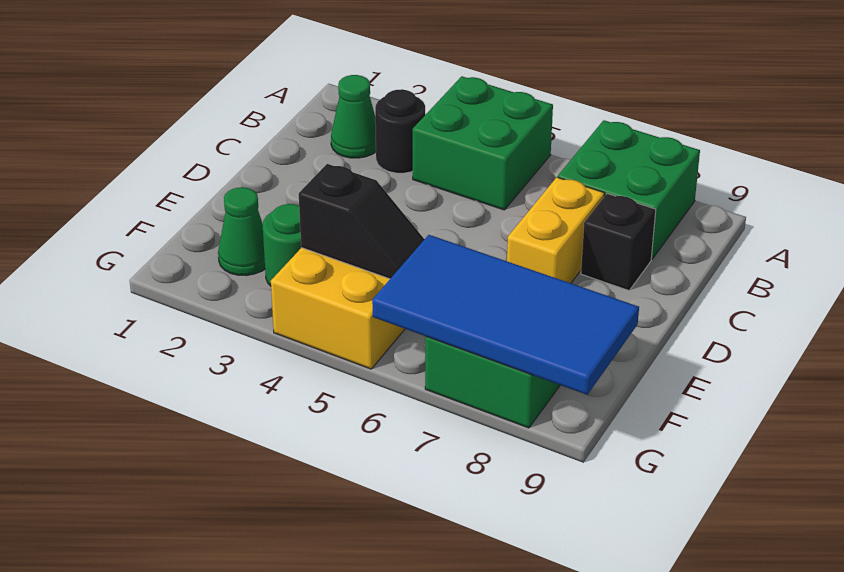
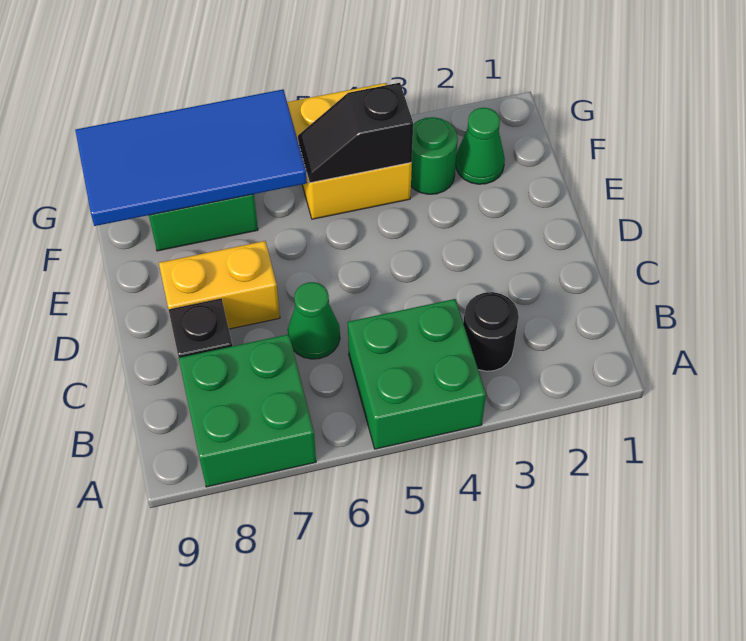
green 1x1 cone [331,75,376,158] -> green 1x1 cone moved to [288,282,340,359]
yellow 1x2 brick [507,177,605,283] -> yellow 1x2 brick turned to [159,241,280,329]

